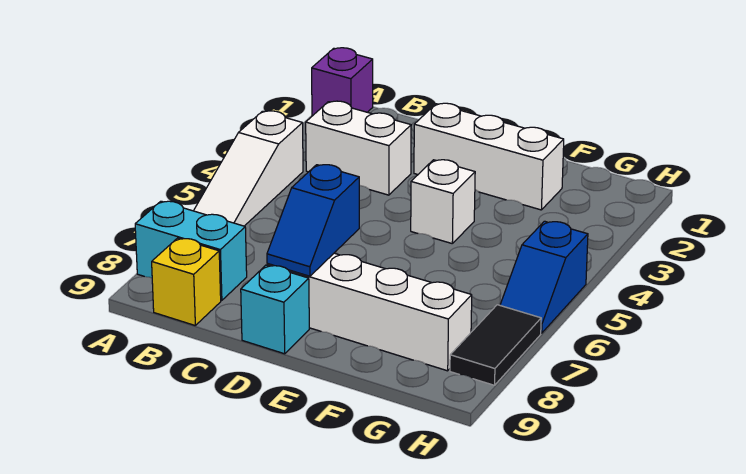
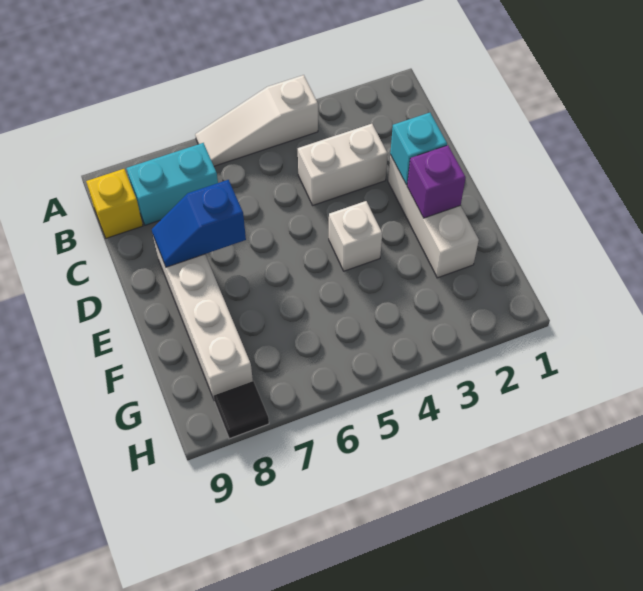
purple 1x1 brick [312,48,373,116] -> purple 1x1 brick moved to [407,145,466,218]
cyan 1x2 brick [135,201,247,300] -> cyan 1x2 brick turned to [126,143,218,225]
white 1x2 brick [305,101,411,195] -> white 1x2 brick turned to [298,124,388,205]
cyan 1x1 brick [241,265,309,354] -> cyan 1x1 brick moved to [390,112,447,185]
blue 1x2 slope [500,221,588,333] -> none
black 1x2 tile [450,305,541,385] -> black 1x1 tile [214,381,269,439]

